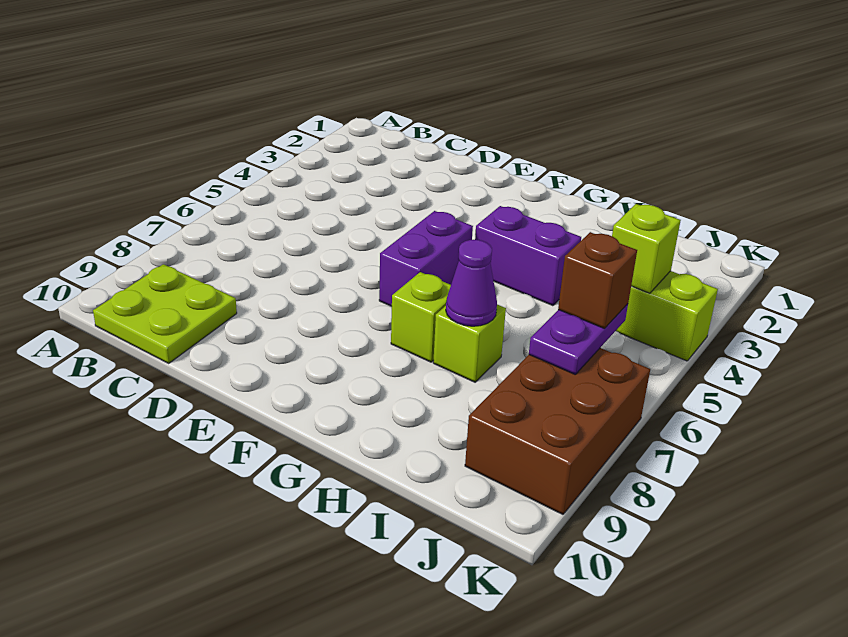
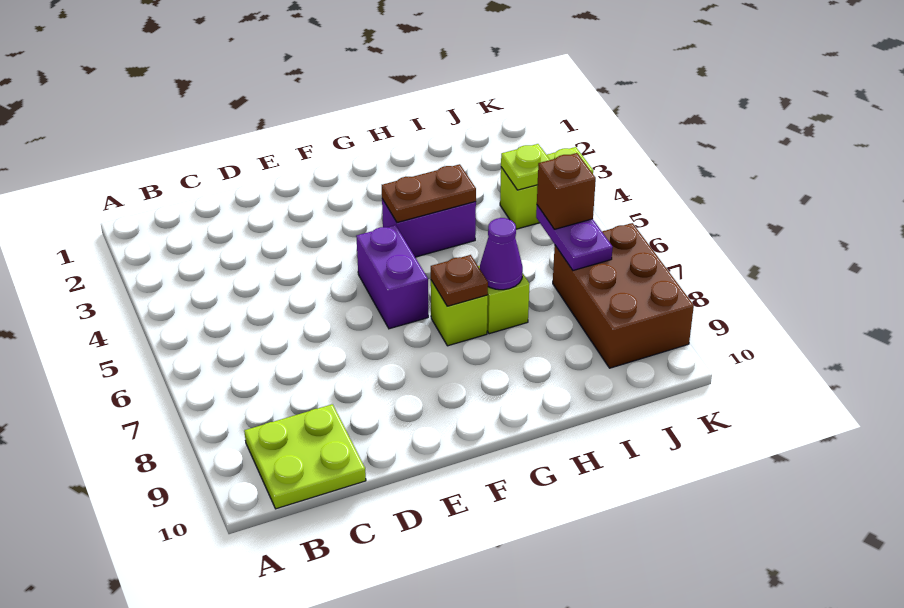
none -> brown 1x2 plate [382,164,476,223]
none -> brown 1x1 plate [431,255,488,306]
lime 1x1 brick [612,204,681,293] -> lime 1x1 plate [501,144,550,190]

